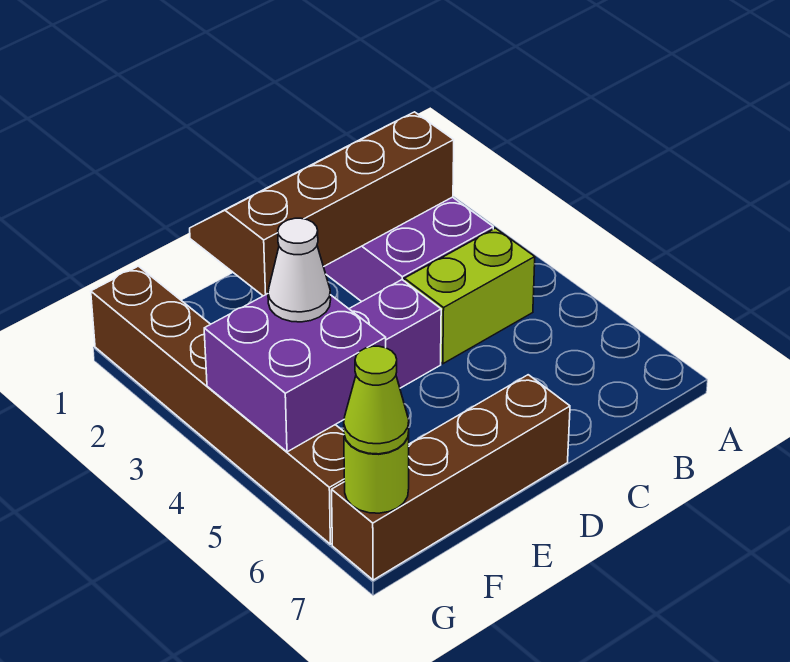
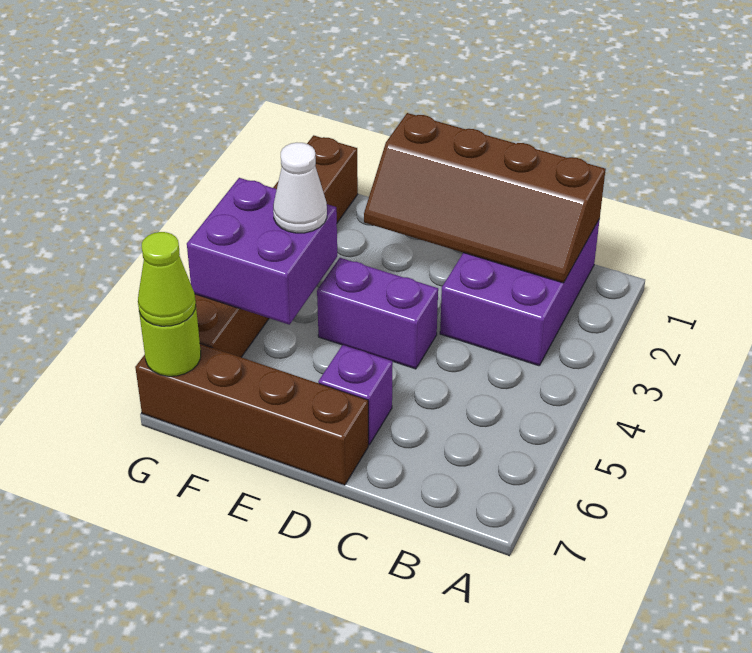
brown 2x4 slope [190,112,454,296] -> brown 2x4 slope turned to [364,113,606,283]
lime 1x2 brick [404,228,535,364] -> none
none -> purple 1x1 brick [318,345,393,445]

